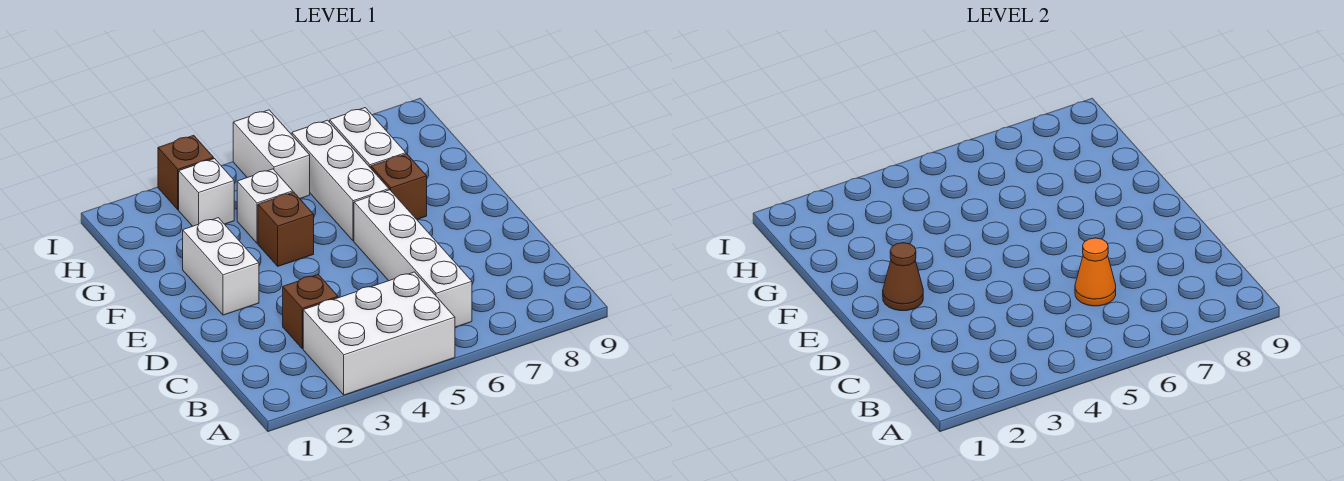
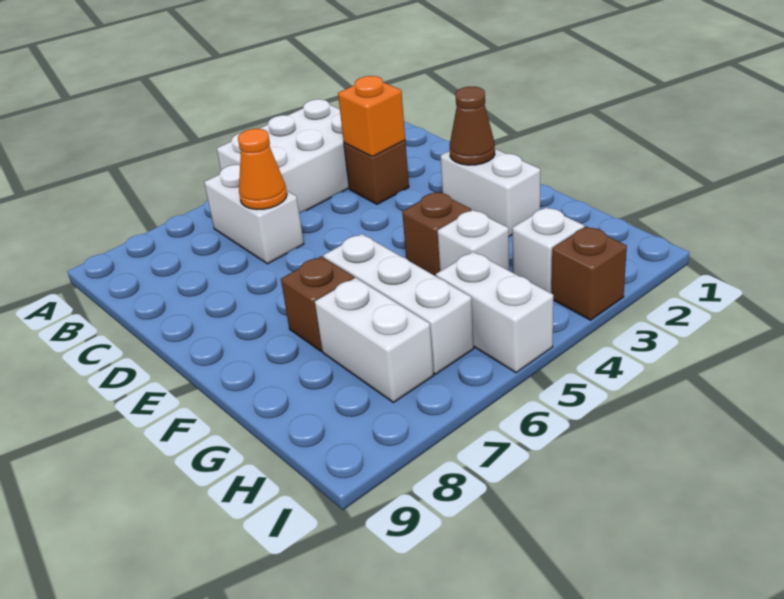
white 1x4 brick [354,190,472,327] -> white 1x2 brick [204,165,304,264]
none -> orange 1x1 brick [338,76,405,157]

